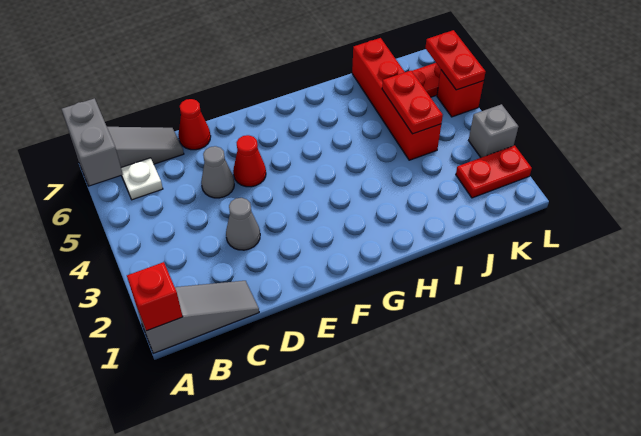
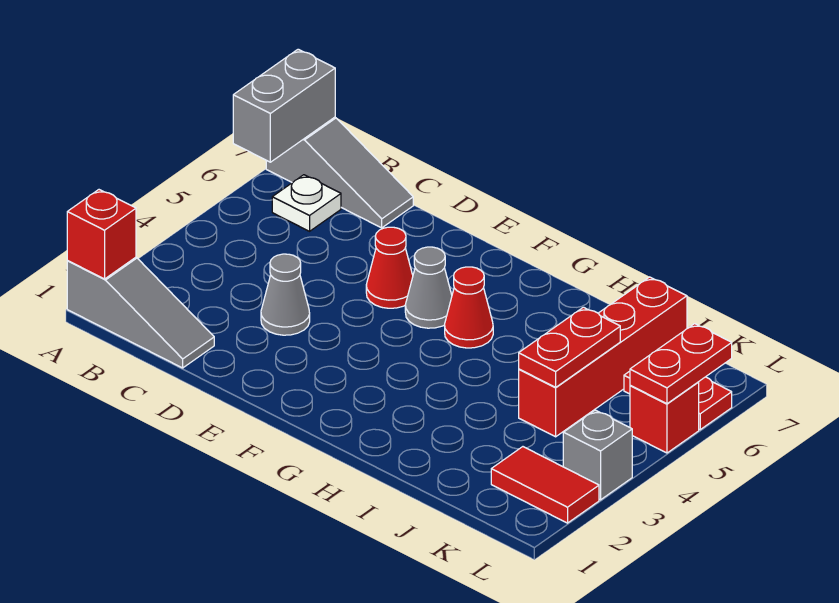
grey 1x1 cone [201,146,234,198] -> grey 1x1 cone moved to [405,247,452,328]
red 1x1 cone [178,99,211,150] -> red 1x1 cone moved to [445,267,493,348]
red 1x2 plate [456,145,532,198] -> red 1x2 tile [491,447,599,523]

